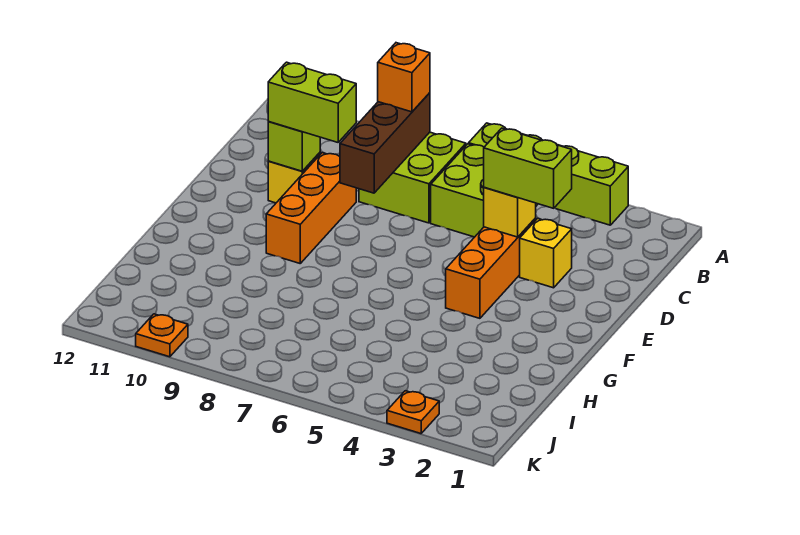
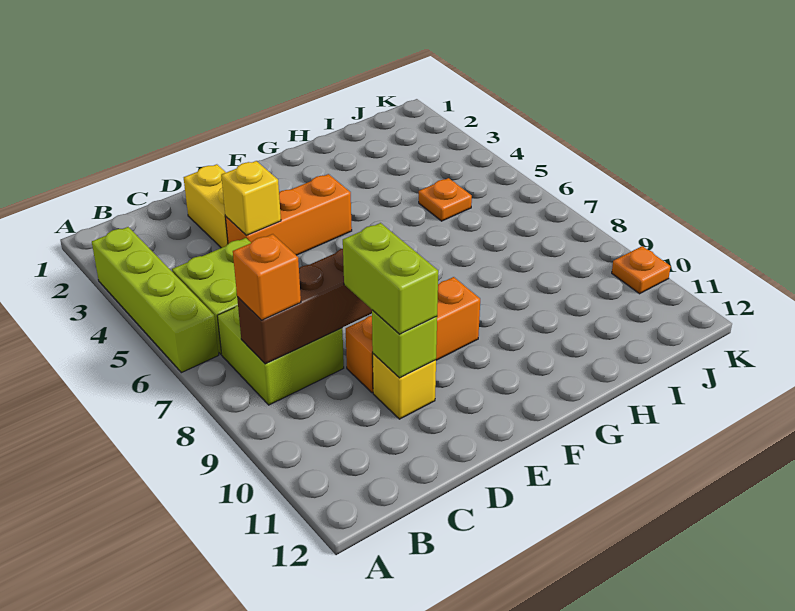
yellow 1x1 brick [520,218,572,288] -> yellow 1x2 brick [184,164,228,248]
lime 1x2 brick [484,128,572,208] -> none
orange 1x1 plate [387,391,439,434] -> orange 1x1 plate moved to [419,178,472,221]

